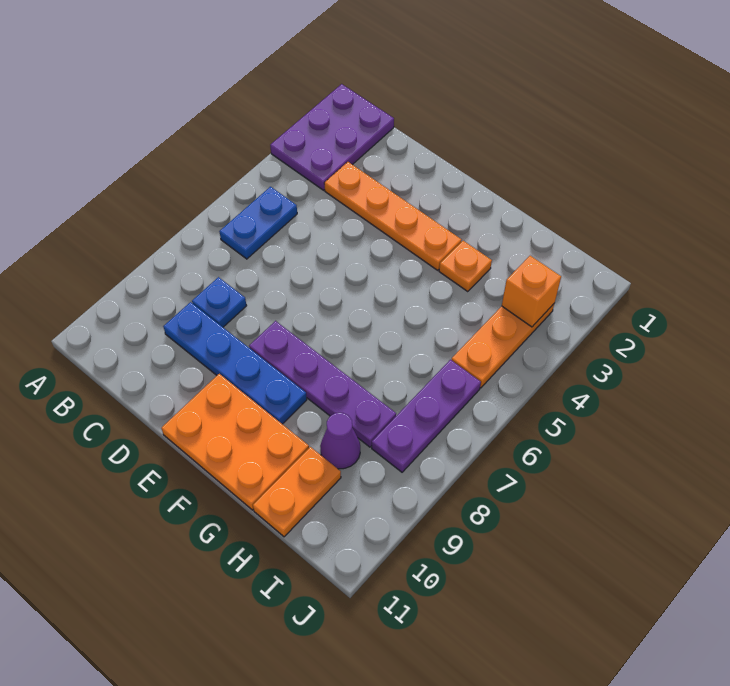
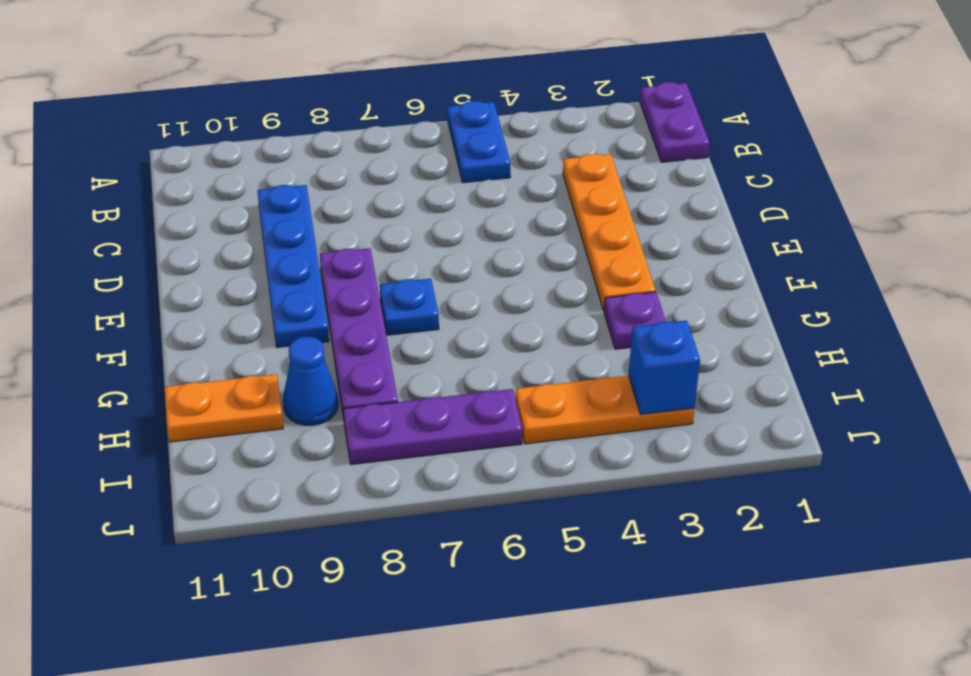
purple 2x3 plate [270,84,394,190] -> purple 1x2 plate [640,82,709,162]
blue 1x2 plate [219,187,297,259] -> blue 1x2 plate turned to [448,101,510,183]
blue 1x1 plate [192,277,247,327] -> blue 1x1 plate moved to [380,279,439,335]
orange 2x3 plate [161,374,309,510] -> none
orange 1x1 plate [439,241,492,292] -> purple 1x1 plate [604,292,666,349]
purple 1x1 cone [320,413,360,469] -> blue 1x1 cone [283,337,338,425]
orange 1x1 brick [502,256,561,327] -> blue 1x1 brick [629,320,700,414]

